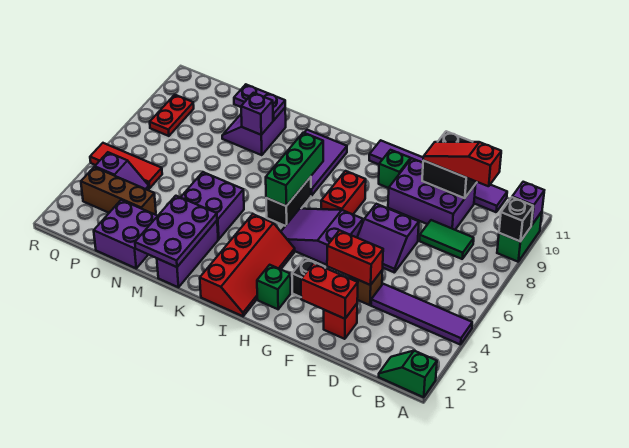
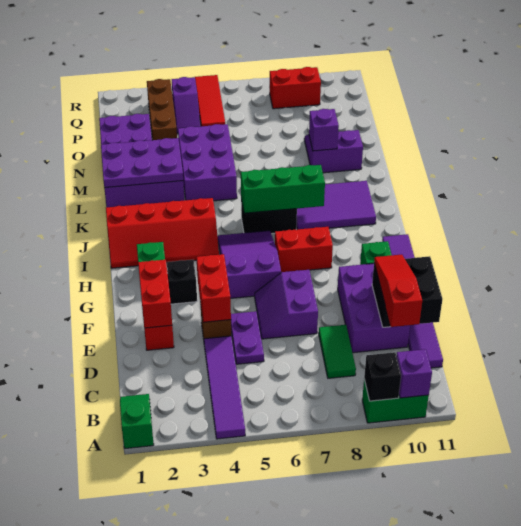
purple 2x2 brick [181,172,244,239] -> purple 2x3 brick [178,124,237,201]
purple 1x2 plate [234,85,285,120] -> purple 1x2 plate moved to [231,311,264,364]
red 1x2 plate [150,95,194,136] -> red 1x2 brick [270,67,321,109]

